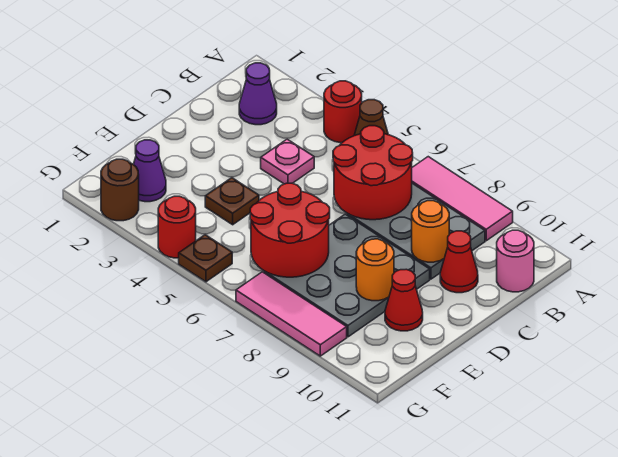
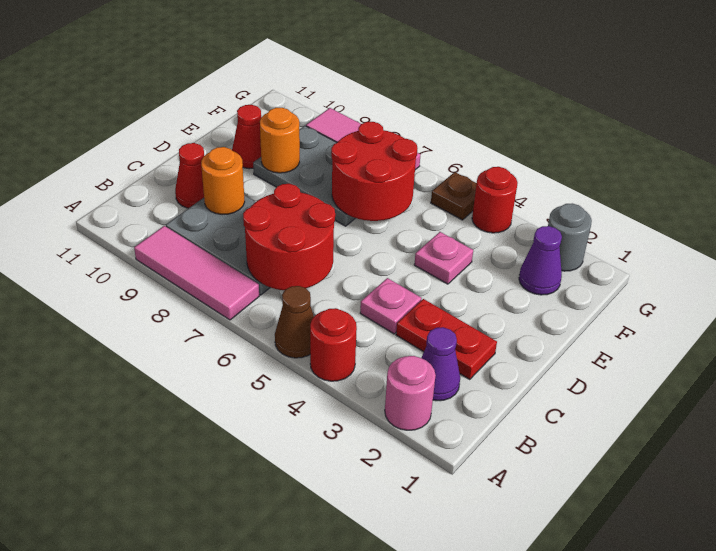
pink 1x1 round brick [497,230,534,292] -> pink 1x1 round brick moved to [385,356,436,430]
none -> red 1x2 plate [396,299,497,379]
grey 3x3 plate [264,214,430,337] -> grey 2x3 plate [253,126,355,226]
brown 1x1 plate [205,178,259,225] -> pink 1x1 plate [414,232,473,284]
brown 1x1 round brick [101,159,139,221] -> grey 1x1 round brick [548,203,592,271]

